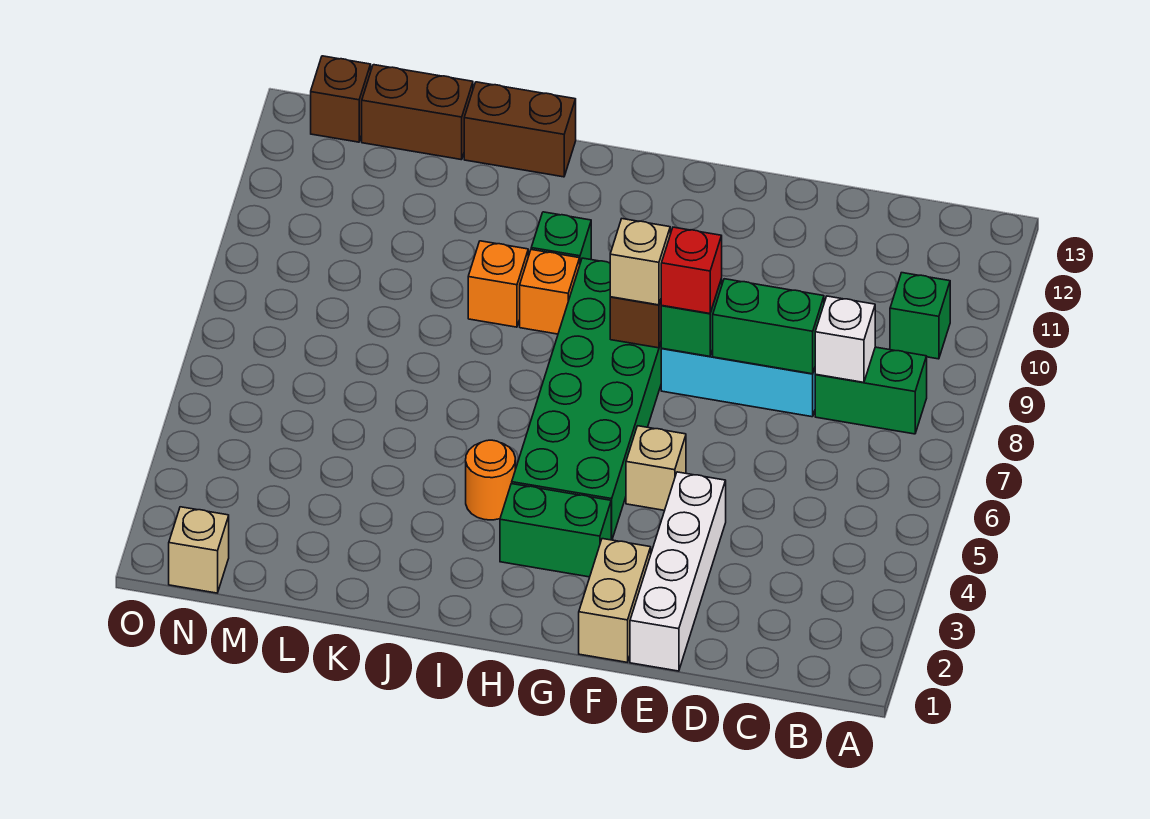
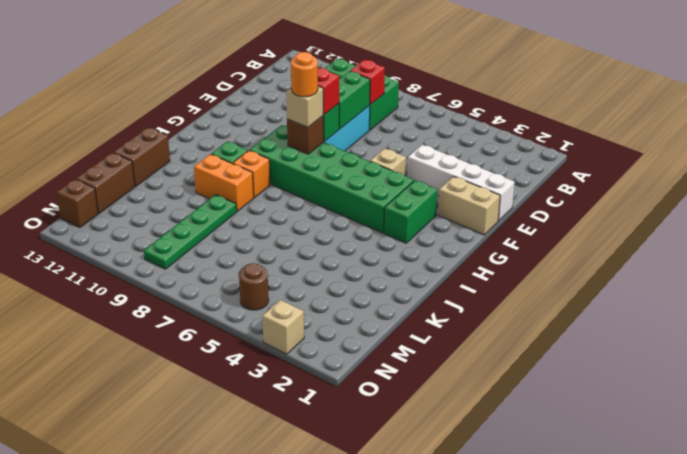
white 1x1 brick [815,296,875,382] -> red 1x1 brick [350,60,385,105]
orange 1x1 round brick [466,440,515,520] -> orange 1x1 round brick moved to [291,52,318,97]
orange 1x1 brick [468,241,528,327] -> orange 1x2 brick [194,154,254,211]
none -> green 1x4 plate [144,195,237,269]
tan 1x1 brick [169,507,229,593] -> tan 1x1 brick moved to [262,300,304,354]
none -> brown 1x1 round brick [239,263,269,310]

